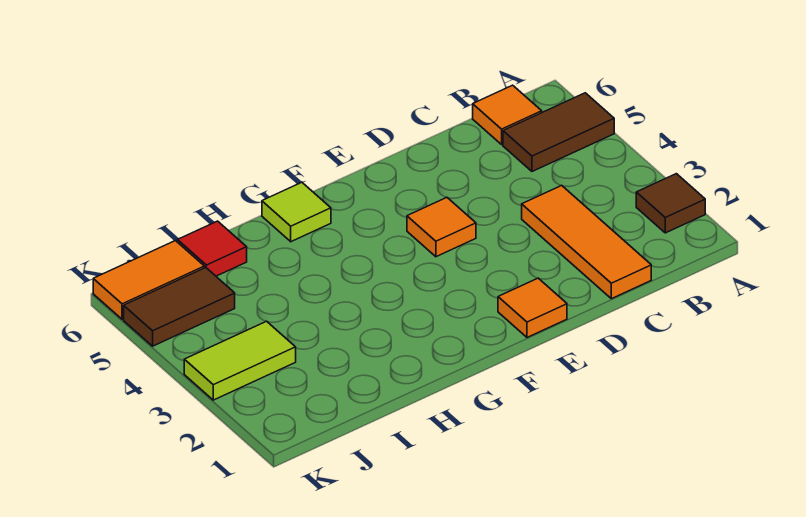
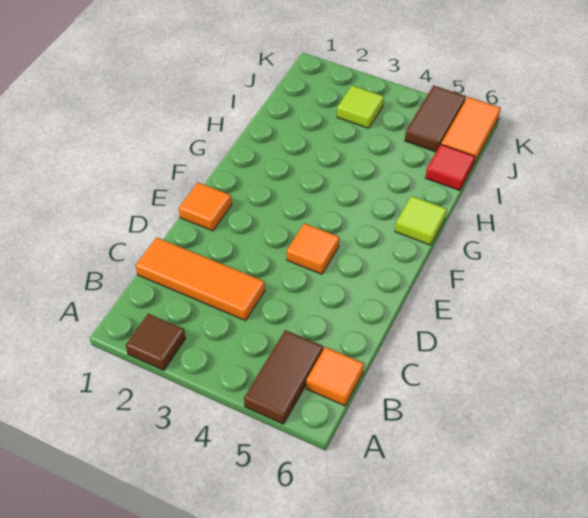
lime 1x2 tile [184,321,296,400] -> lime 1x1 tile [337,86,384,128]

